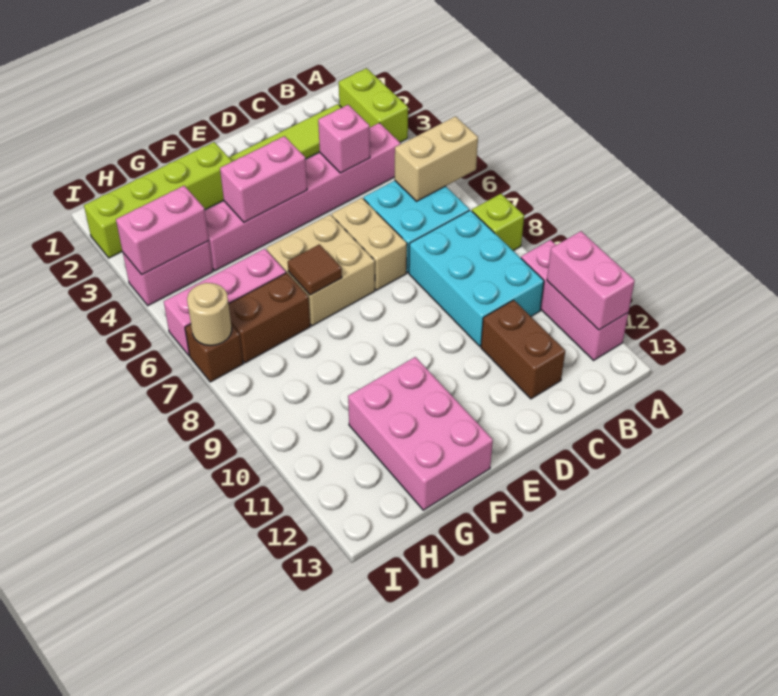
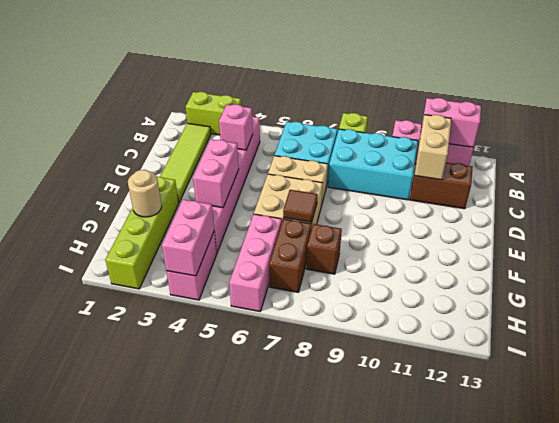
tan 1x2 brick [395,116,478,201] -> tan 1x2 brick moved to [415,115,451,180]
pink 2x3 brick [348,357,493,510] -> none
brown 1x1 brick [185,324,243,382] -> brown 1x1 brick moved to [306,224,342,274]
tan 1x1 round brick [187,283,232,346] -> tan 1x1 round brick moved to [128,170,162,217]

